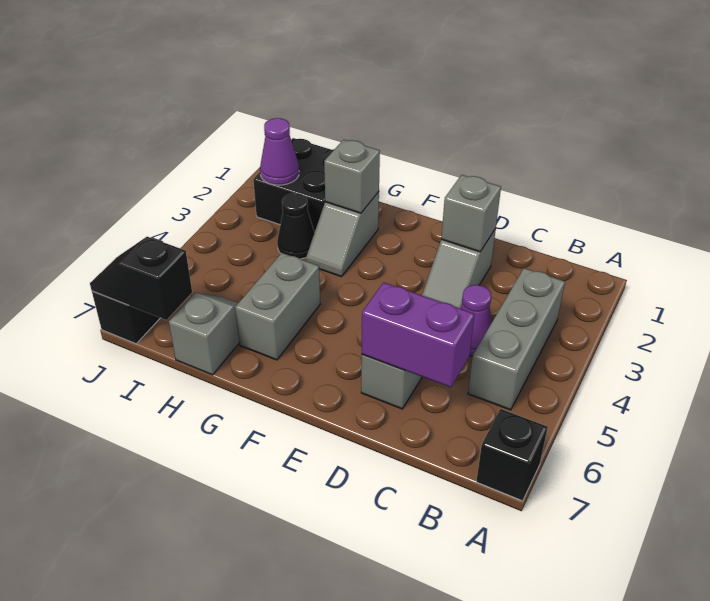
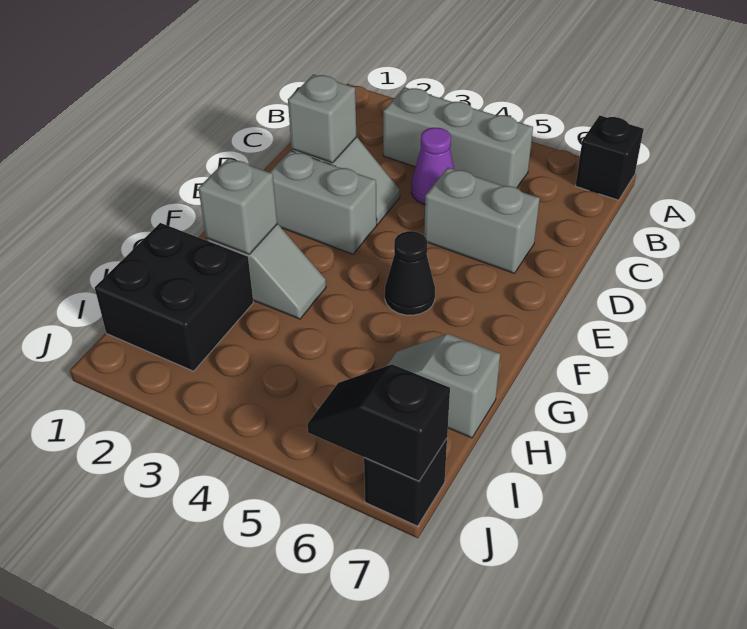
purple 1x2 brick [362,282,475,387] -> none
grey 1x2 brick [235,253,320,360] -> grey 1x2 brick moved to [270,151,377,254]
black 1x1 cone [277,193,315,259] -> black 1x1 cone moved to [385,231,435,315]
purple 1x1 cone [260,118,299,185] -> none
black 1x2 slope [90,237,192,320] -> black 1x2 slope turned to [307,364,450,481]

